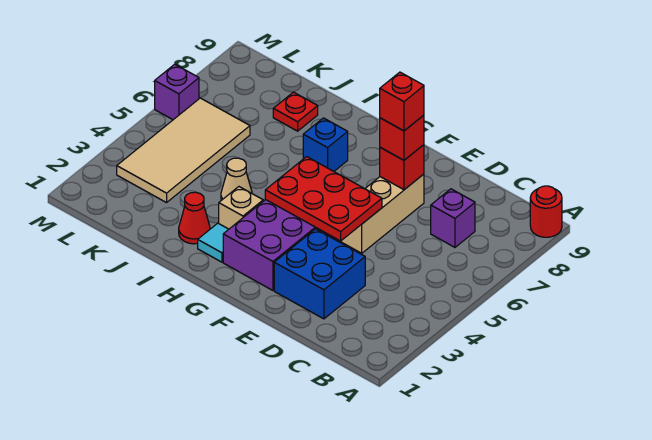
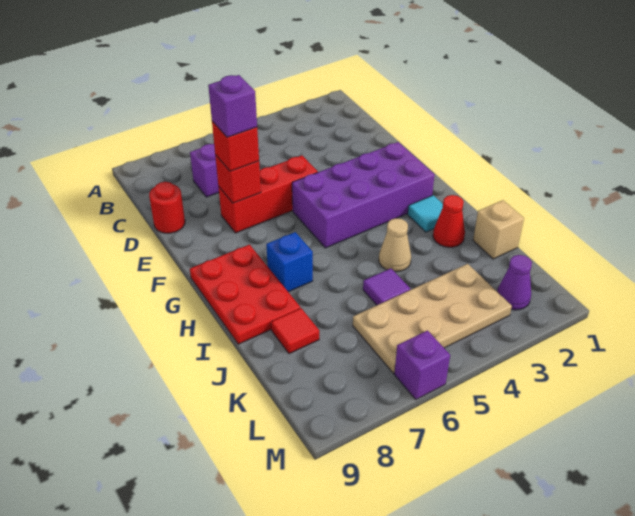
red 1x1 round brick [530,186,562,237] -> red 1x1 round brick moved to [149,182,185,233]
blue 2x2 brick [274,229,365,319] -> none
red 2x3 plate [265,157,382,241] -> red 2x3 plate moved to [190,245,300,344]
tan 1x3 brick [338,174,424,253] -> red 1x3 brick [218,155,318,233]
red 1x1 brick [380,72,424,131] -> purple 1x1 brick [208,75,257,137]
tan 1x1 brick [219,187,263,229] -> tan 1x1 brick moved to [473,200,524,259]
none -> purple 1x1 tile [363,268,410,305]
red 1x1 plate [273,92,318,131] -> red 1x1 tile [271,308,319,354]
tan 2x4 tile [117,98,250,203] -> tan 2x4 plate [353,264,512,373]
none -> purple 1x1 cone [497,255,532,310]

